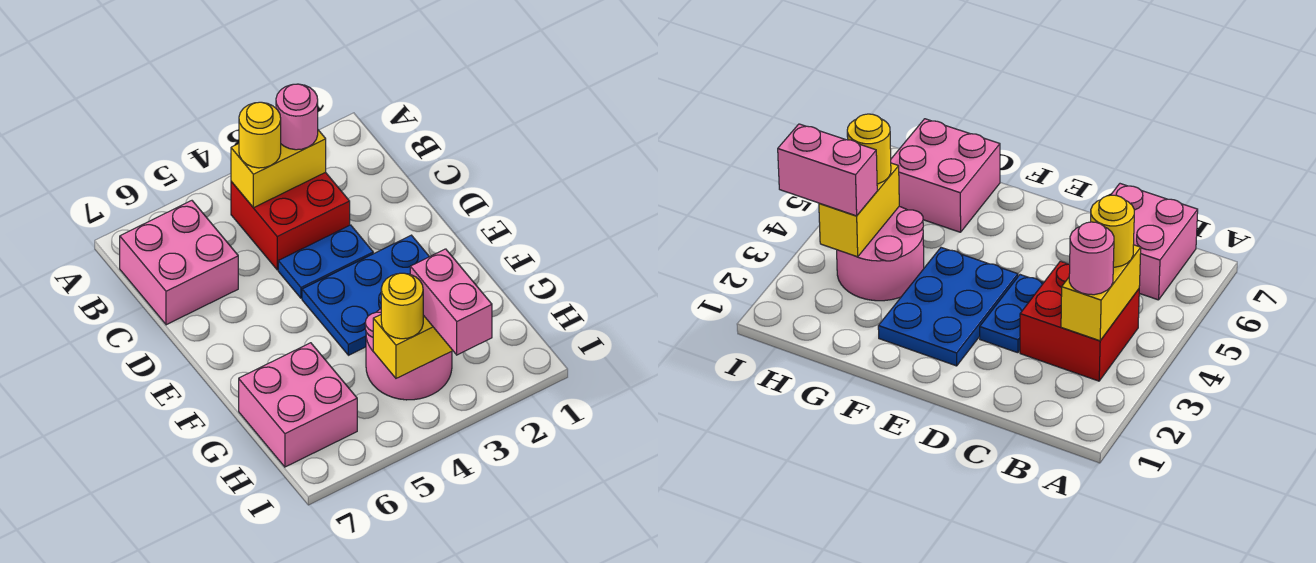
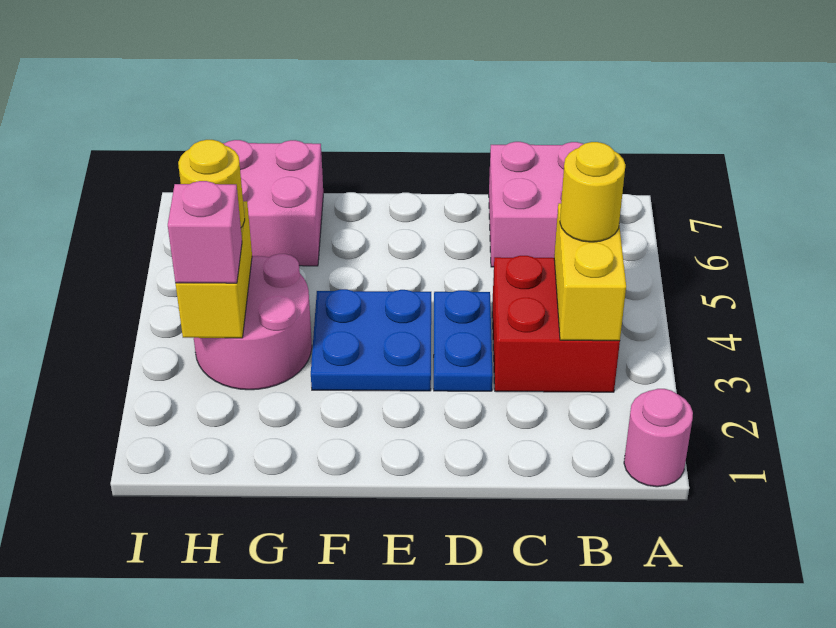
pink 1x1 round brick [276,84,318,150] -> pink 1x1 round brick moved to [624,389,693,487]
blue 2x3 plate [302,235,429,355] -> blue 2x2 plate [311,289,431,391]
pink 1x2 brick [410,249,492,355] -> pink 1x1 brick [168,181,242,283]

